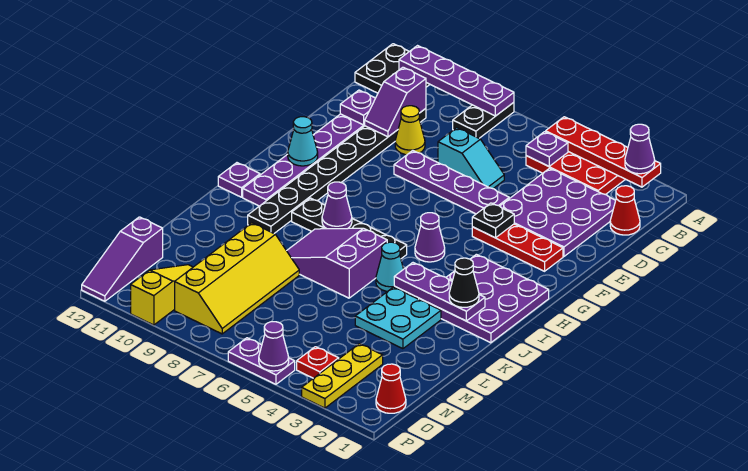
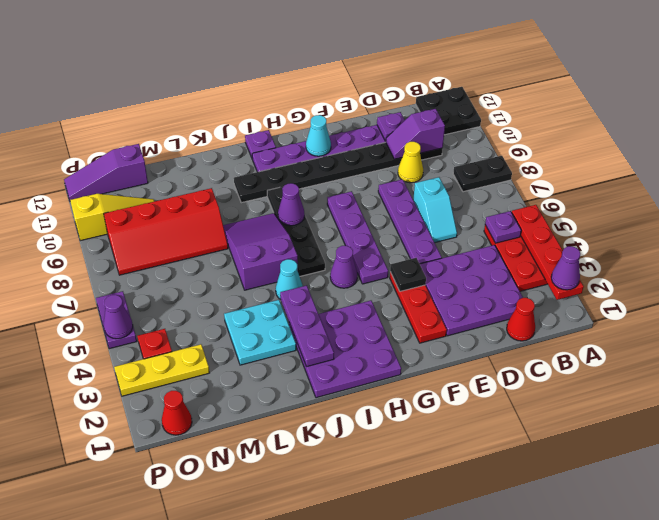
purple 1x4 plate [399,46,514,116] -> purple 1x4 plate moved to [327,191,388,284]
black 1x1 cone [449,258,479,307] -> none
yellow 2x4 slope [175,223,299,334] -> red 2x4 slope [104,188,228,275]

